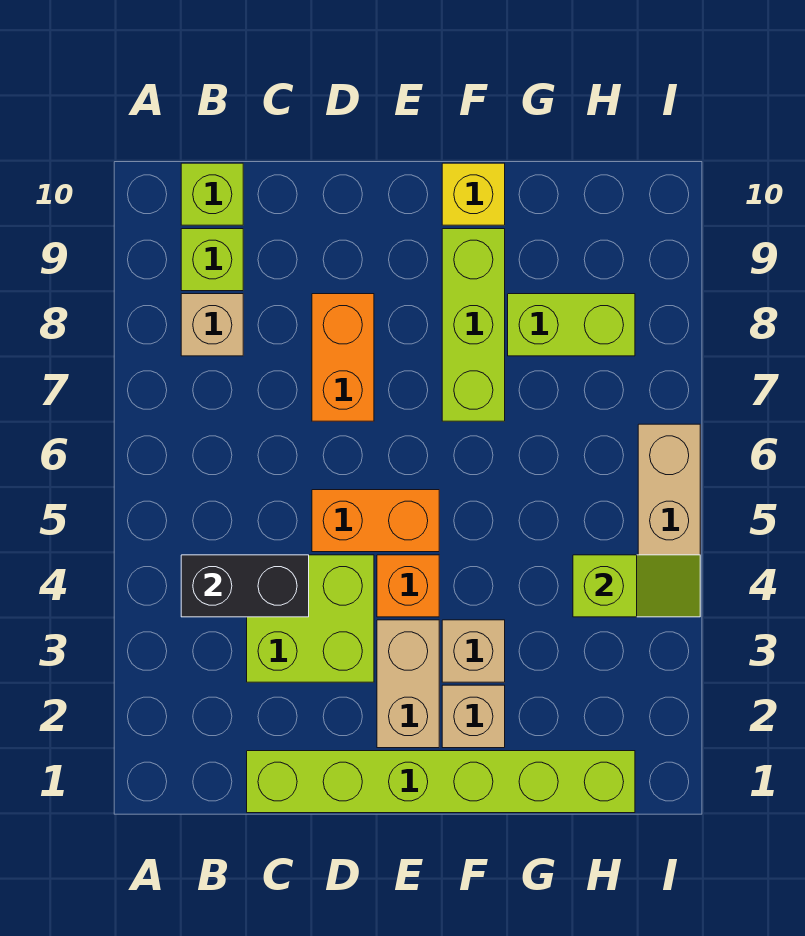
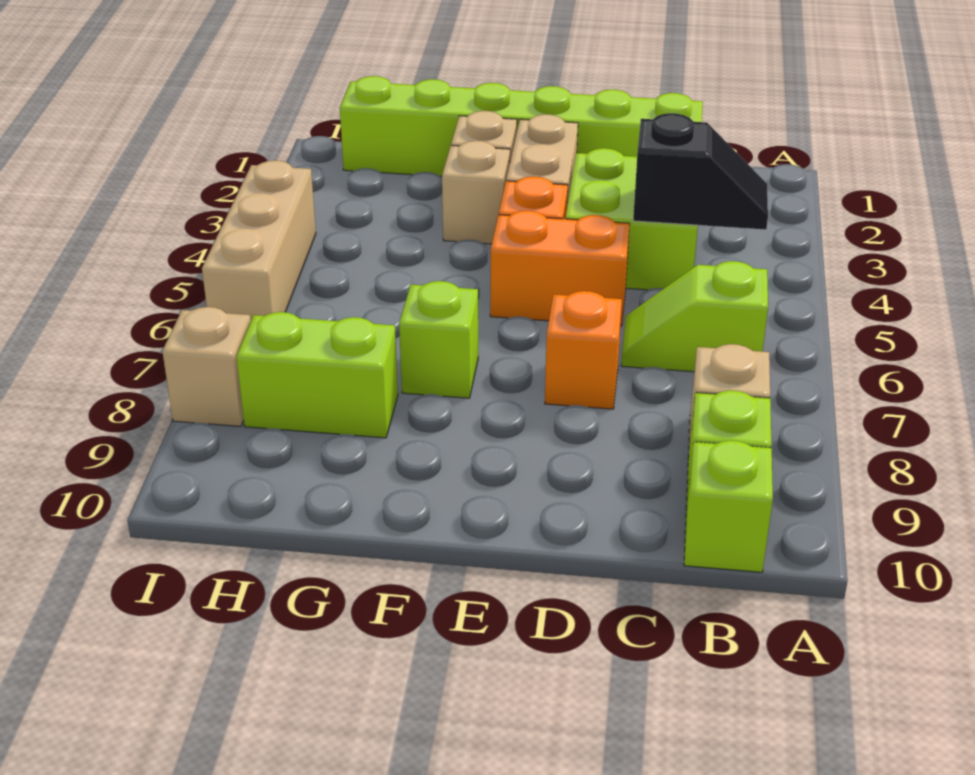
black 1x2 brick [181,555,309,617] -> black 1x2 slope [633,113,768,230]
orange 1x2 brick [312,294,374,421] -> orange 1x1 brick [545,291,622,409]
lime 1x3 brick [442,229,505,421] -> lime 1x1 brick [399,281,478,398]
yellow 1x1 brick [442,163,505,225] -> none
lime 1x2 slope [573,555,700,617] -> lime 1x2 slope moved to [621,261,768,372]
none -> tan 1x1 brick [162,307,251,426]

